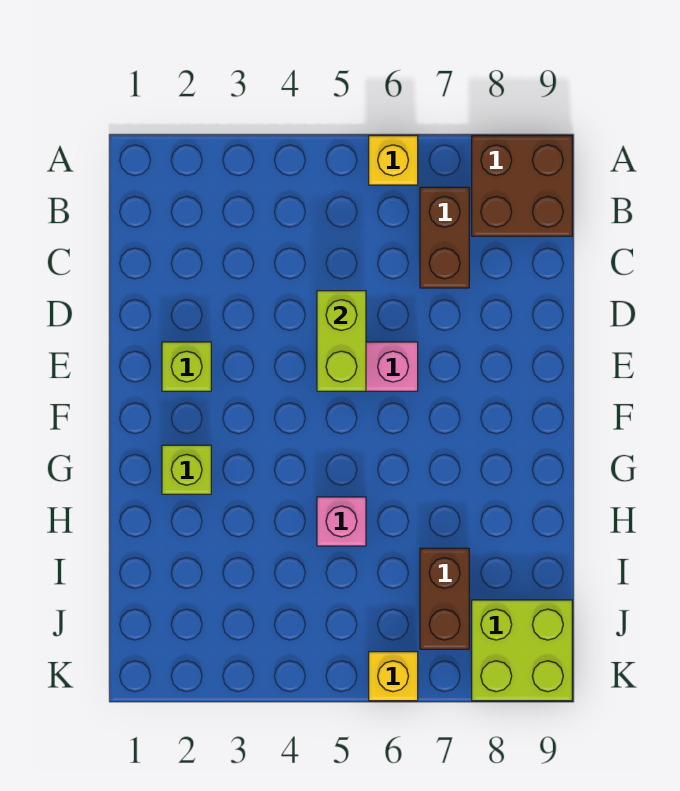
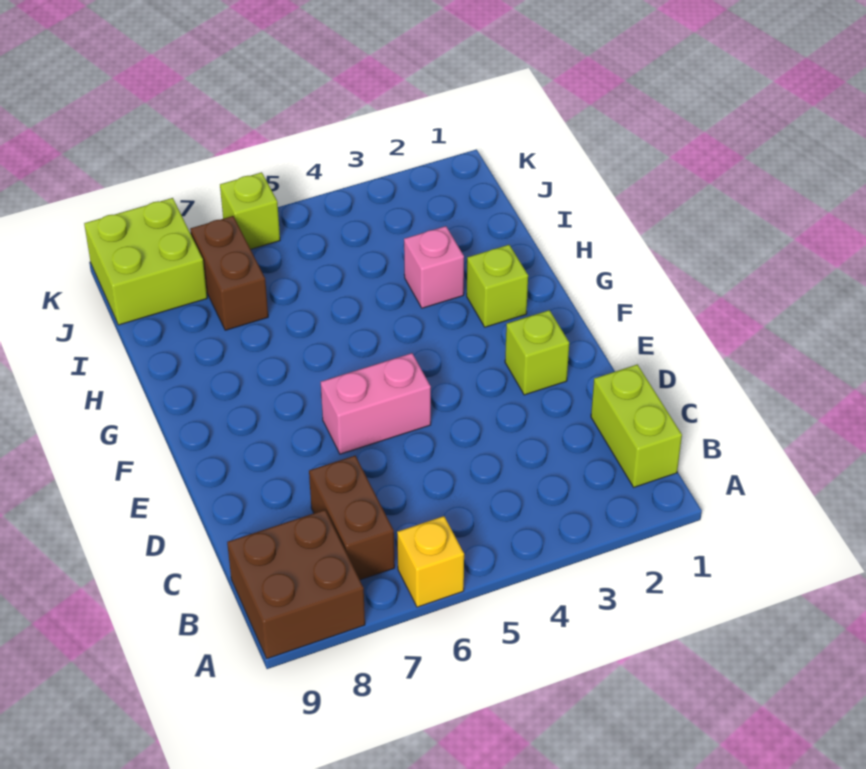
lime 1x2 brick [317,291,366,391] -> lime 1x2 brick moved to [591,364,682,487]
pink 1x1 brick [317,497,366,546] -> pink 1x1 brick moved to [404,226,464,308]
yellow 1x1 brick [369,652,418,701] -> lime 1x1 brick [220,172,280,249]

